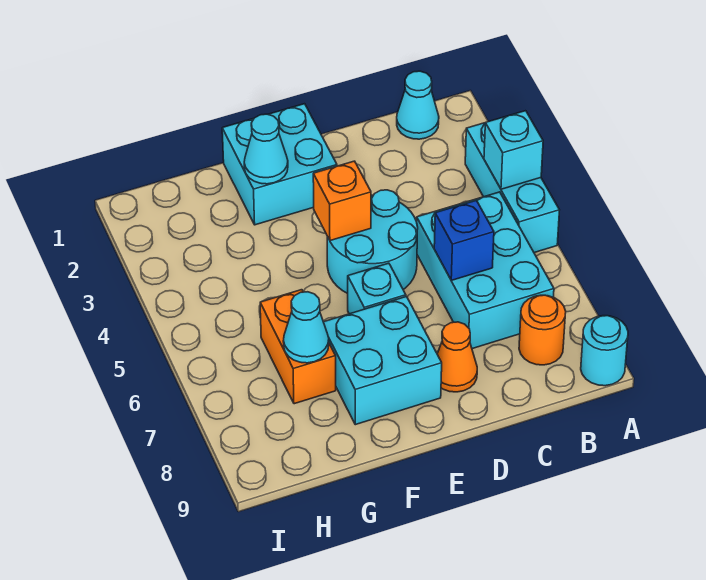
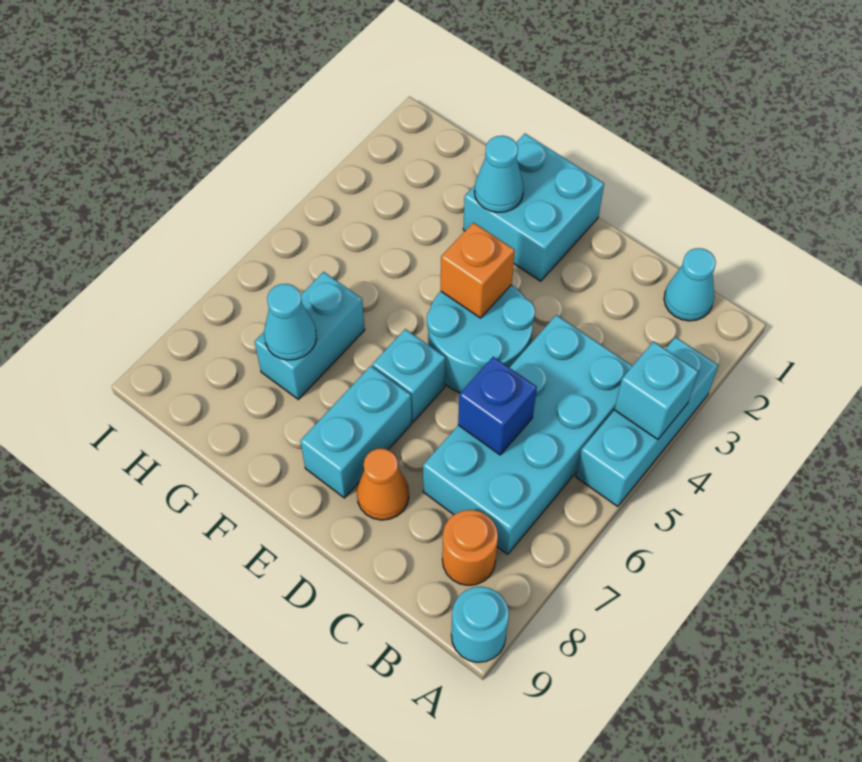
cyan 2x3 brick [417,192,554,349] -> cyan 2x4 brick [423,315,632,554]
cyan 2x2 brick [324,297,442,425] -> cyan 1x2 brick [300,366,412,498]
orange 1x2 brick [260,290,336,404] -> cyan 1x2 brick [255,272,365,399]

